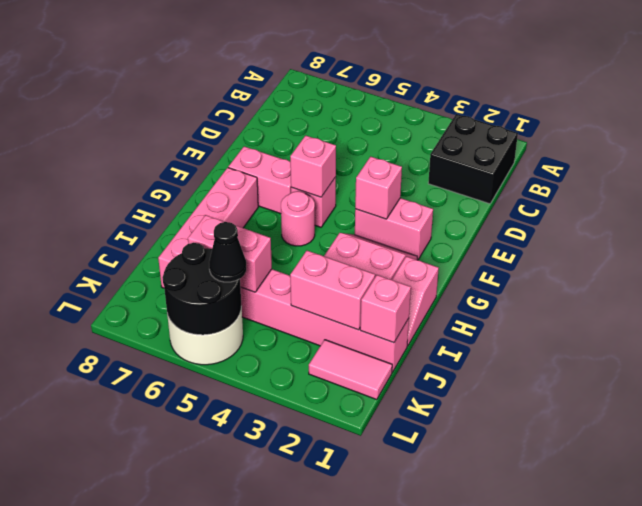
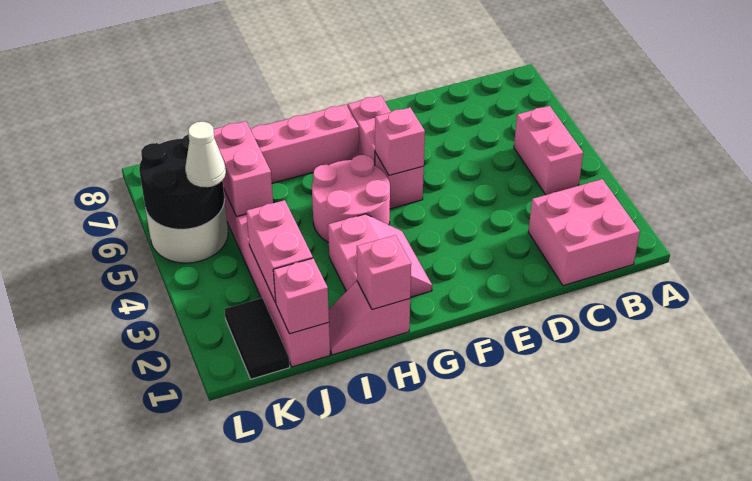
black 2x2 brick [428,114,518,204] -> pink 2x2 brick [528,179,640,286]
pink 1x2 brick [355,198,433,260] -> pink 1x2 brick moved to [514,106,583,195]
pink 1x1 brick [355,156,402,219] -> pink 1x1 brick moved to [357,235,411,310]
pink 1x1 round brick [281,191,315,246] -> pink 2x2 round brick [312,155,390,243]
pink 1x2 tile [309,340,392,400] -> black 1x2 tile [224,298,290,379]
black 1x1 cone [209,222,246,282] -> white 1x1 cone [185,122,226,188]

